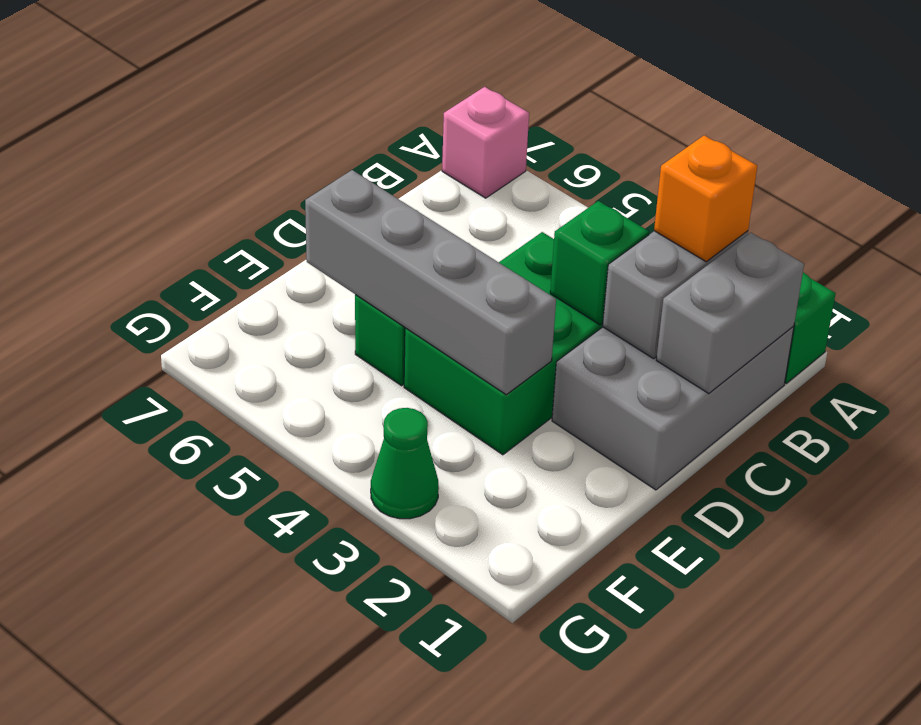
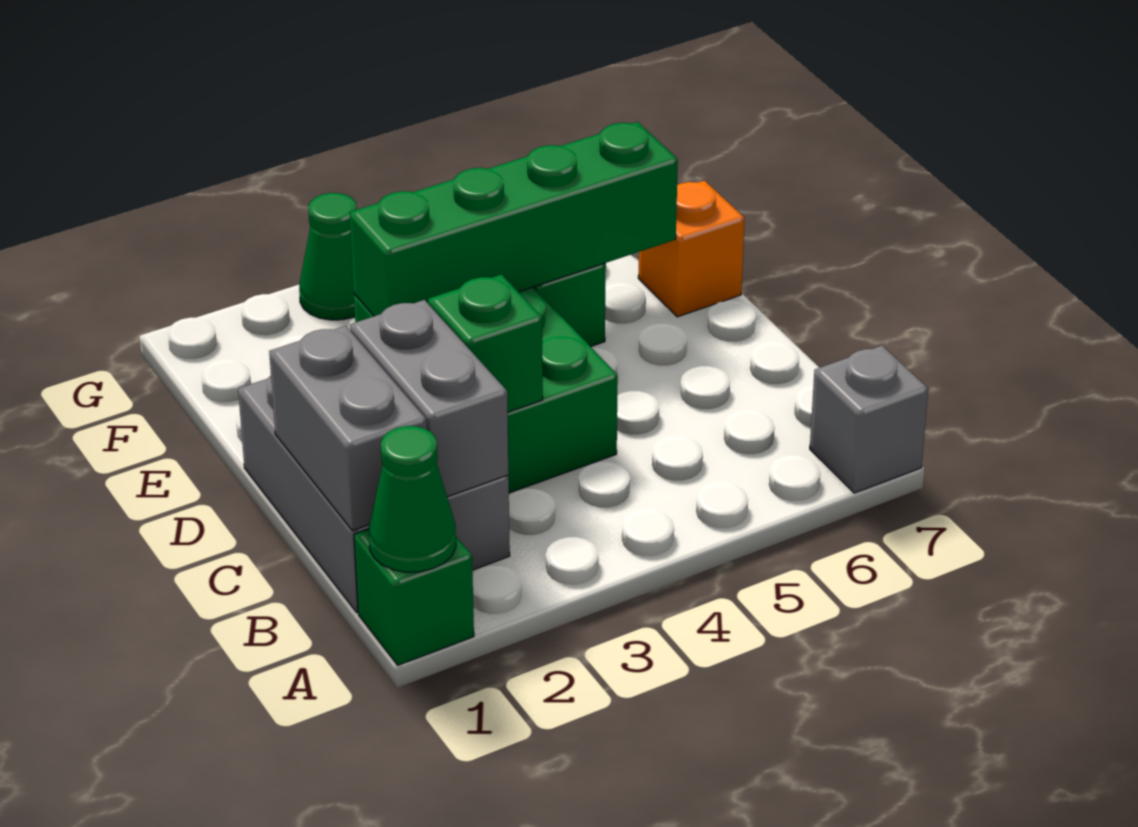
none -> green 1x1 cone [369,426,456,572]
pink 1x1 brick [442,87,529,198] -> grey 1x1 brick [810,346,928,493]
orange 1x1 brick [654,135,757,262] -> orange 1x1 brick moved to [638,181,745,317]
grey 1x4 brick [305,170,556,395] -> green 1x4 brick [350,122,678,316]

